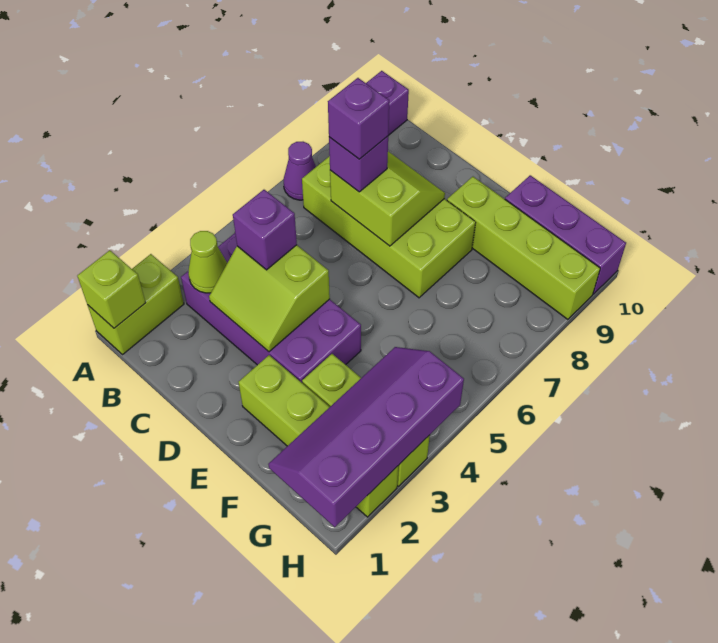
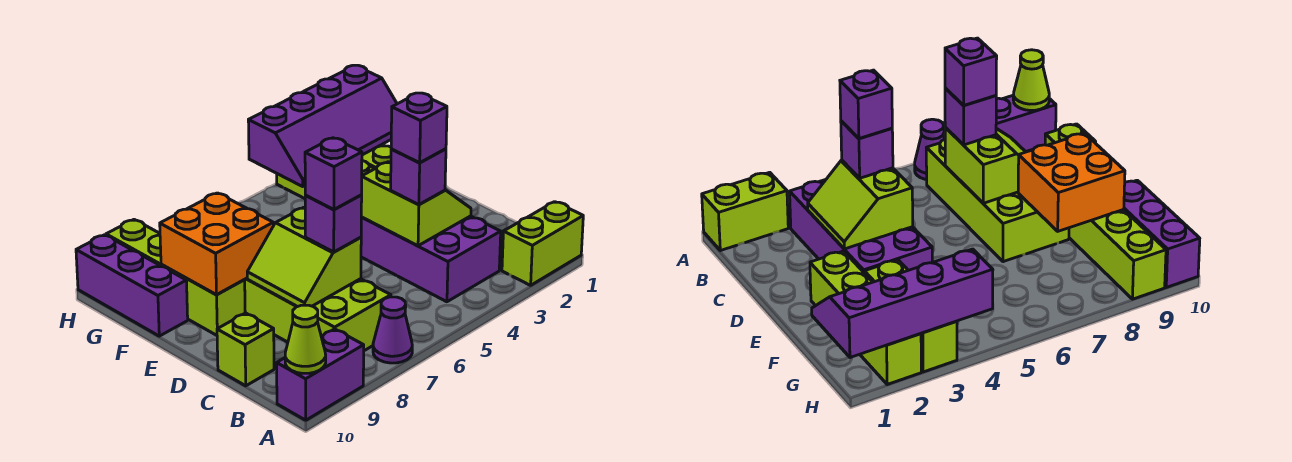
lime 1x1 brick [77,250,146,328] -> lime 1x1 brick moved to [217,313,274,386]
lime 1x1 cone [188,231,227,293] -> lime 1x1 cone moved to [285,305,326,373]
none -> purple 1x1 brick [391,93,447,163]
none -> orange 2x2 brick [160,193,273,295]

